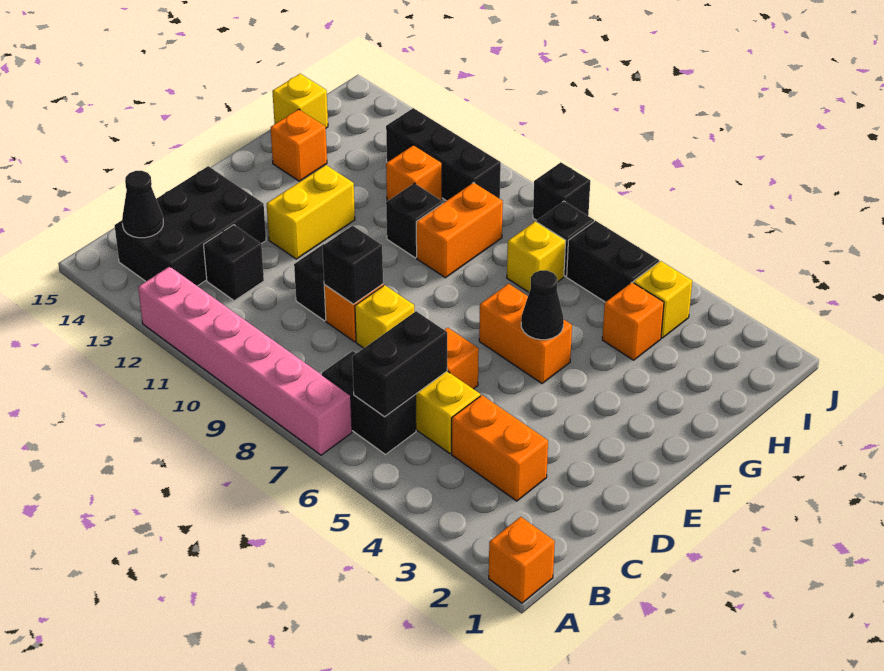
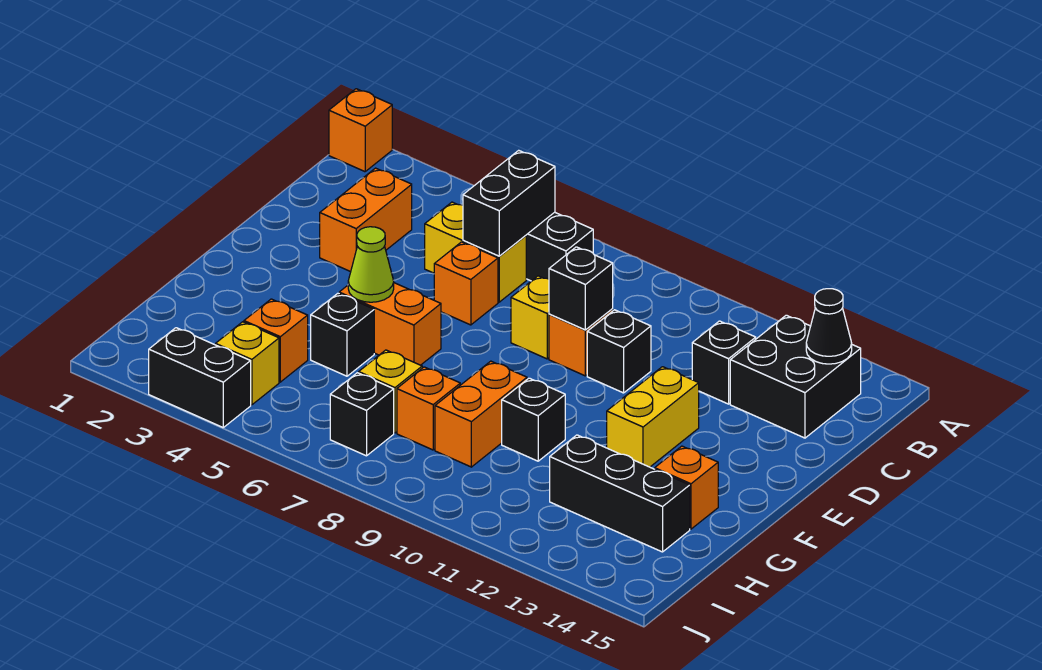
pink 1x6 brick [138,267,352,455] -> none
black 2x3 brick [115,166,266,286] -> black 2x2 brick [730,315,861,438]
orange 1x2 brick [452,395,548,501] -> orange 1x2 brick turned to [320,168,412,272]
black 1x1 cone [521,270,564,340] -> lime 1x1 cone [348,227,394,302]
orange 1x1 brick [386,145,442,201] -> orange 1x1 brick moved to [397,367,460,450]
yellow 1x1 brick [272,74,328,128] -> none
black 1x2 brick [567,221,659,302] -> black 1x2 brick moved to [149,328,251,427]
black 1x3 brick [386,108,501,201] -> black 1x3 brick moved to [550,435,690,552]
black 1x1 brick [533,162,590,220] -> black 1x1 brick moved to [311,293,374,376]

